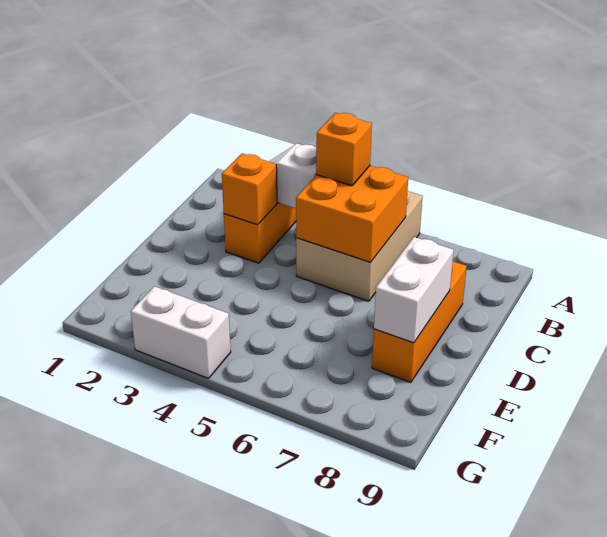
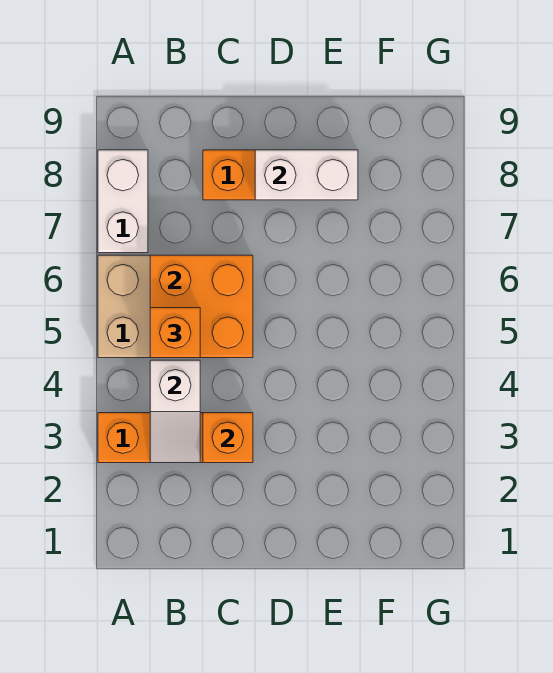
white 1x2 brick [131,286,231,378] -> white 1x2 brick moved to [98,150,148,253]

